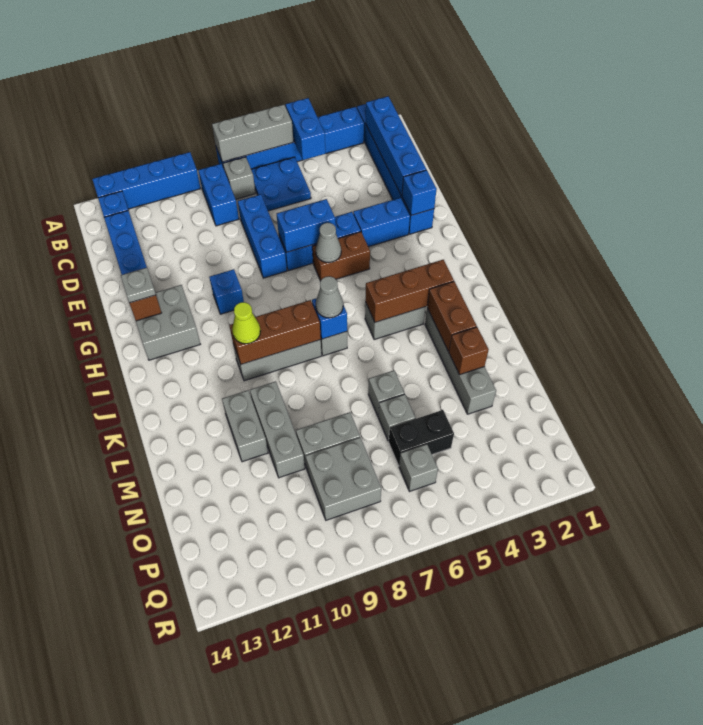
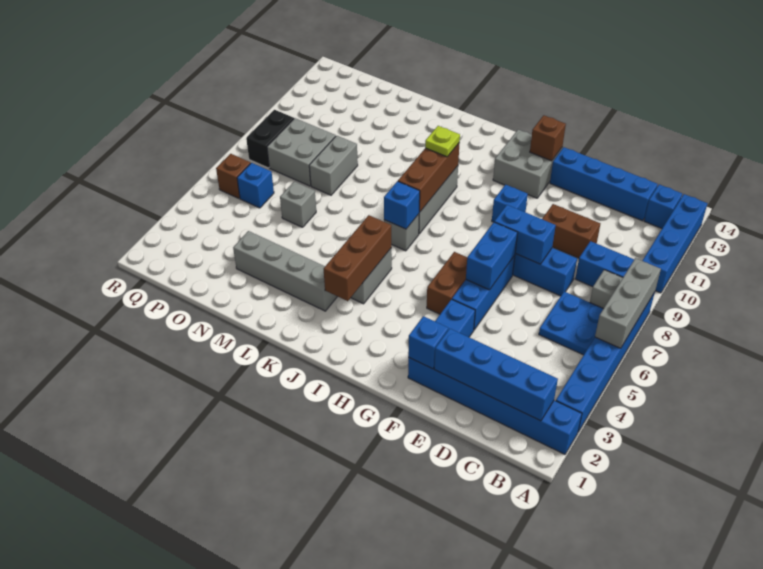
blue 1x2 brick [286,98,326,160] -> blue 1x2 brick moved to [494,205,556,264]
grey 1x1 cone [316,223,341,263] -> none
grey 1x1 plate [121,268,156,303] -> none
grey 1x1 cone [316,276,343,318] -> none
lime 1x1 cone [232,302,261,344] -> lime 1x1 plate [425,126,460,157]
brown 1x2 brick [427,282,477,351] -> brown 1x2 brick moved to [542,204,600,258]
grey 1x3 brick [250,381,305,478] -> none
grey 1x2 brick [222,390,268,462] -> none
brown 1x1 brick [449,327,489,375] -> brown 1x1 brick moved to [216,154,251,198]
grey 1x1 brick [368,370,404,416] -> none
black 1x2 brick [389,410,454,466] -> black 1x2 brick moved to [246,110,294,168]
grey 1x1 brick [399,444,438,491] -> blue 1x1 brick [237,163,274,208]

